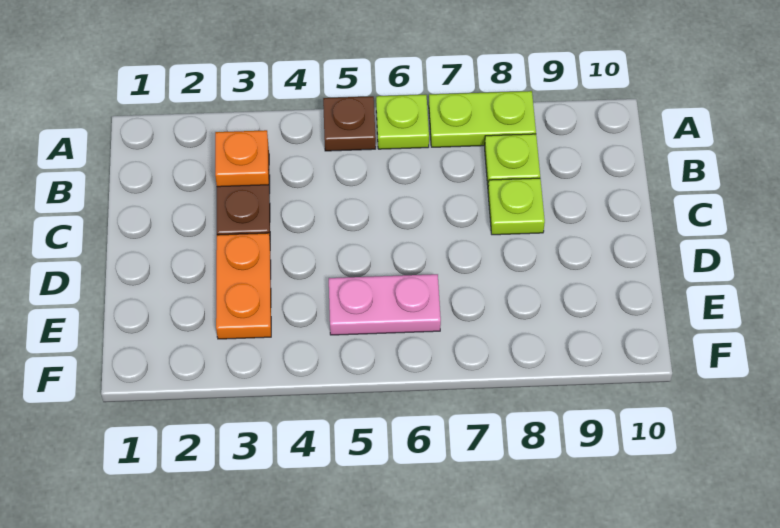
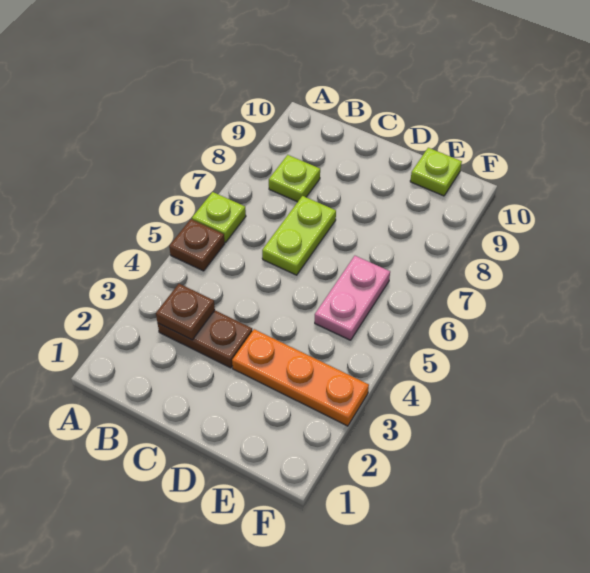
lime 1x2 plate [429,91,536,147] -> lime 1x2 plate moved to [262,196,336,275]
orange 1x1 plate [215,130,269,187] -> brown 1x1 plate [156,284,215,340]
lime 1x1 plate [488,178,545,235] -> lime 1x1 plate moved to [410,148,462,196]
orange 1x2 plate [216,233,271,339] -> orange 1x3 plate [232,329,369,426]

